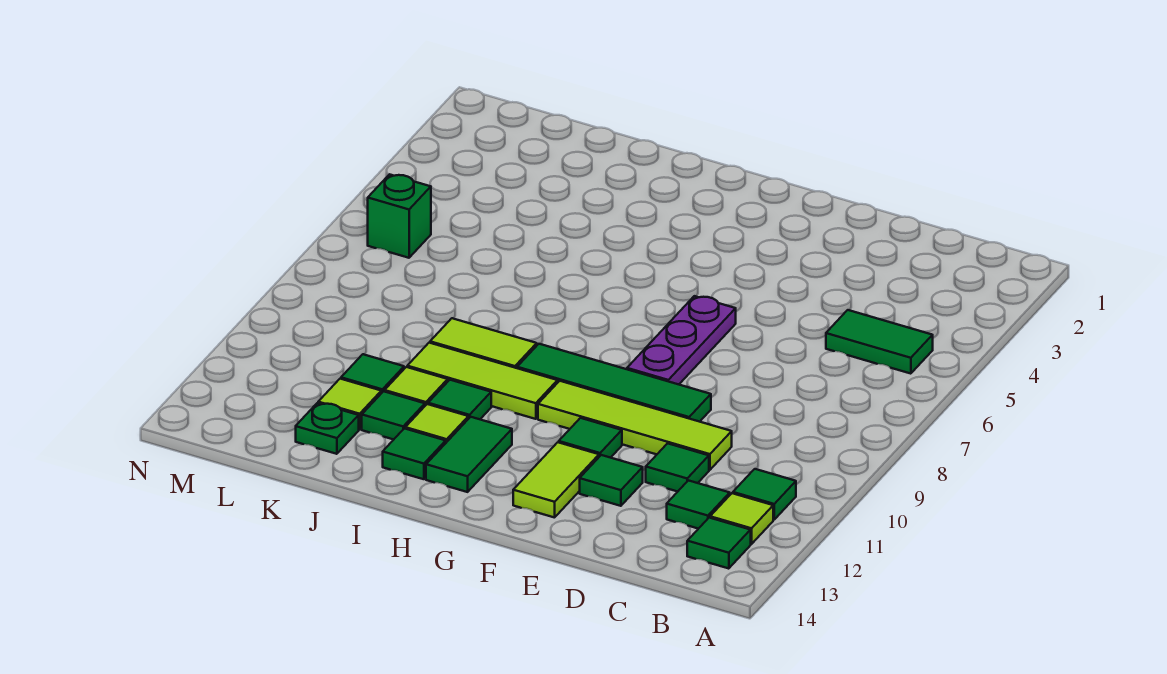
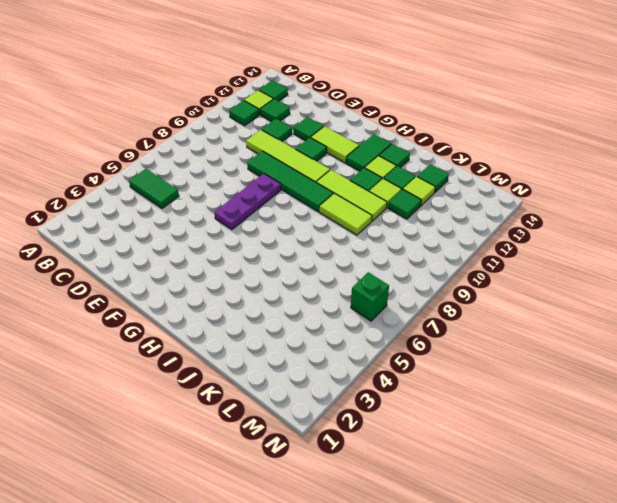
lime 1x2 tile [513,442,599,518] -> lime 1x2 tile turned to [311,126,359,163]
green 1x1 plate [296,403,359,454] -> green 1x1 tile [417,164,449,192]

